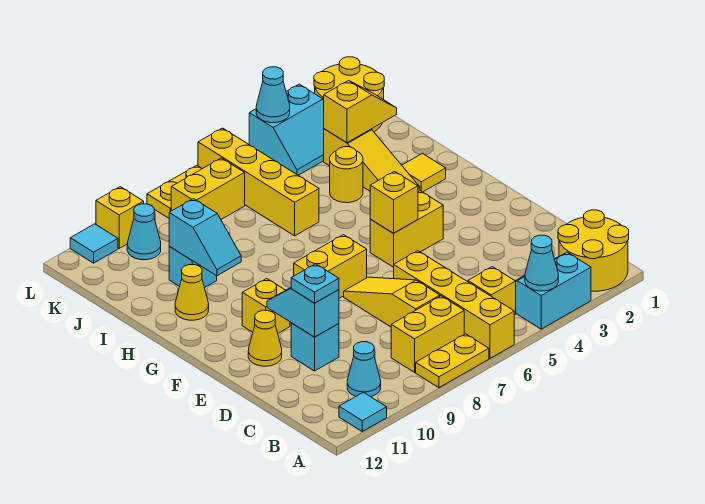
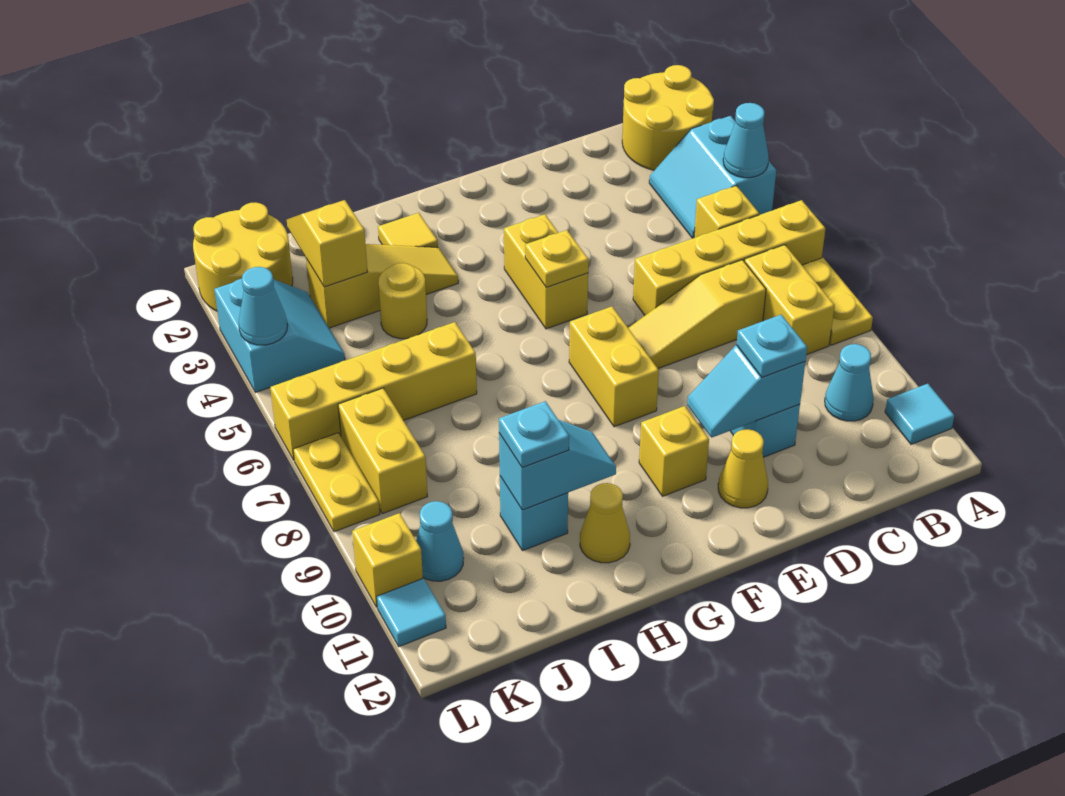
yellow 1x1 brick [370,171,418,233] -> yellow 1x1 plate [525,230,589,287]
none -> cyan 1x1 plate [499,401,569,468]

